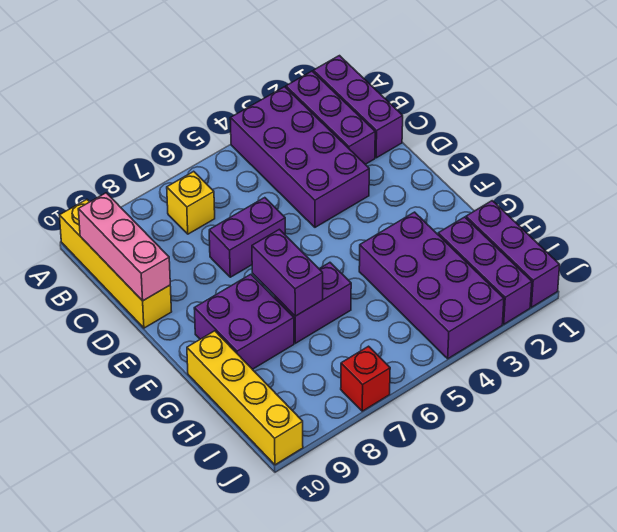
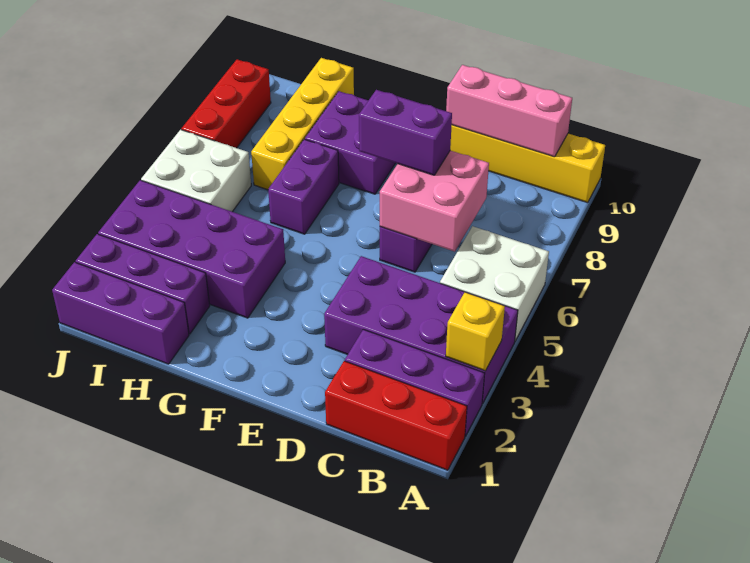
purple 1x3 brick [313,56,403,158] -> red 1x3 brick [325,361,467,470]
none -> white 2x2 brick [440,226,549,341]
yellow 1x1 brick [167,171,215,234] -> yellow 1x1 brick moved to [446,292,505,371]
none -> pink 2x2 brick [380,151,489,252]
purple 1x2 brick [252,229,323,316] -> purple 1x2 brick moved to [359,90,452,175]
yellow 1x4 brick [187,331,303,465] -> yellow 1x4 brick turned to [251,58,354,190]
none -> white 2x2 brick [141,130,251,212]
red 1x1 brick [341,346,390,411] -> red 1x3 brick [181,59,271,148]

